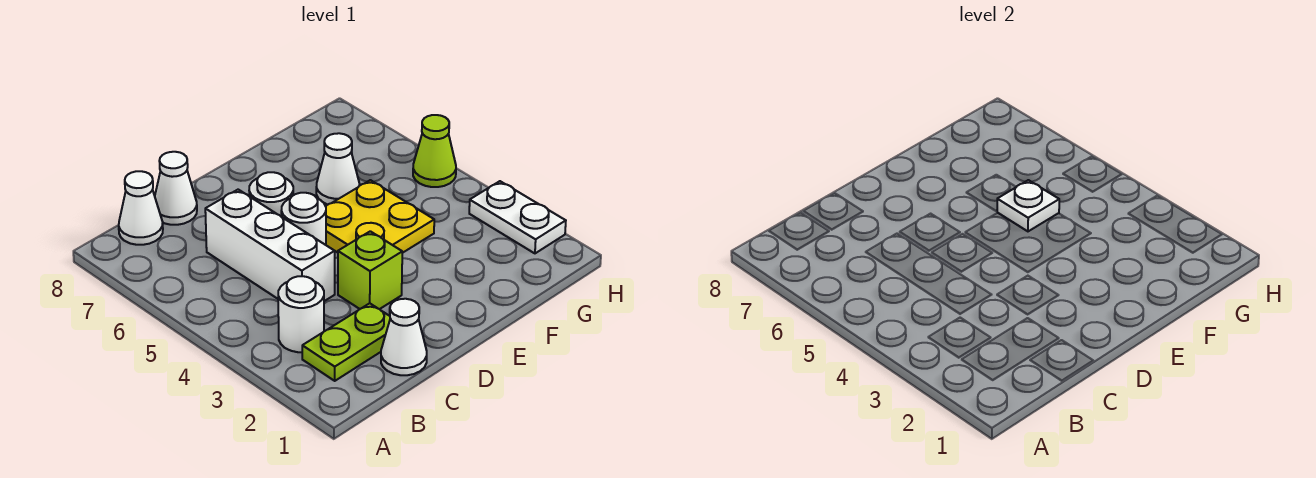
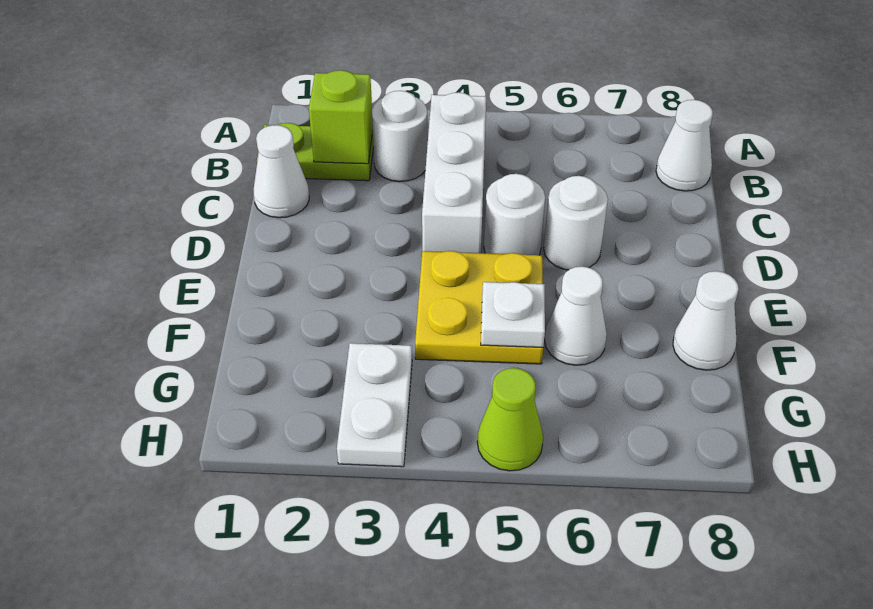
lime 1x2 plate [302,303,390,381] -> lime 1x2 plate turned to [257,123,374,181]
white 1x3 brick [205,190,335,301] -> white 1x3 brick turned to [422,92,486,253]
white 1x1 cone [155,152,197,225] -> white 1x1 cone moved to [673,271,739,370]
lime 1x1 brick [338,231,402,309] -> lime 1x1 brick moved to [309,70,373,164]
white 1x2 plate [469,181,566,253] -> white 1x2 plate turned to [337,343,412,467]

